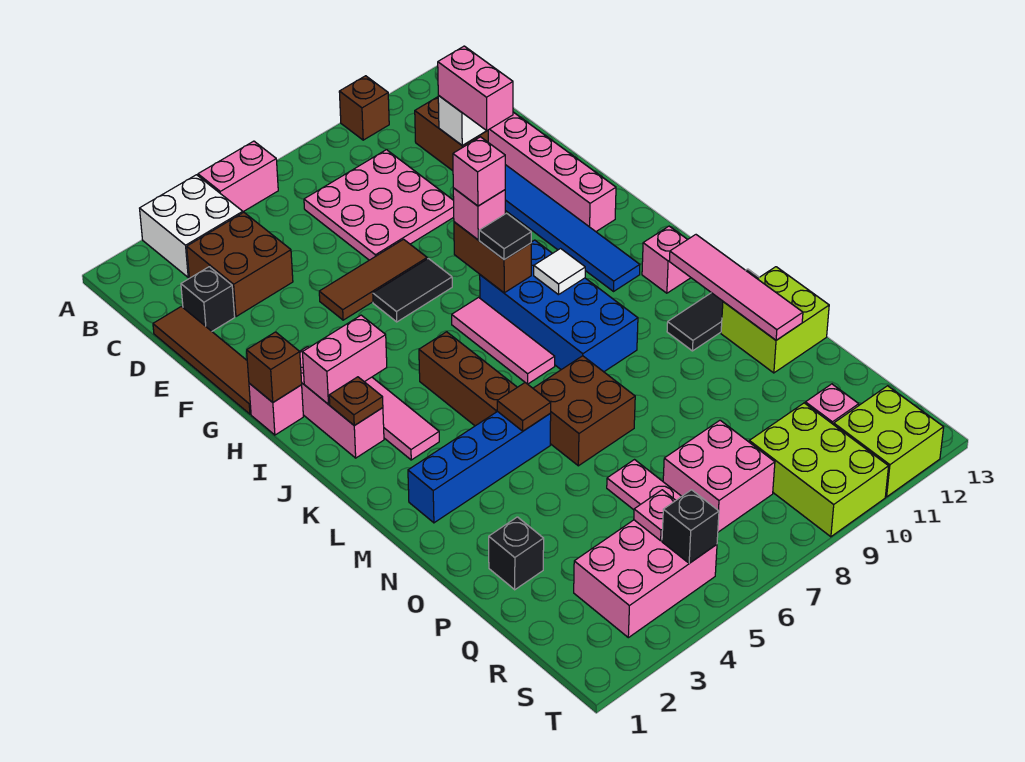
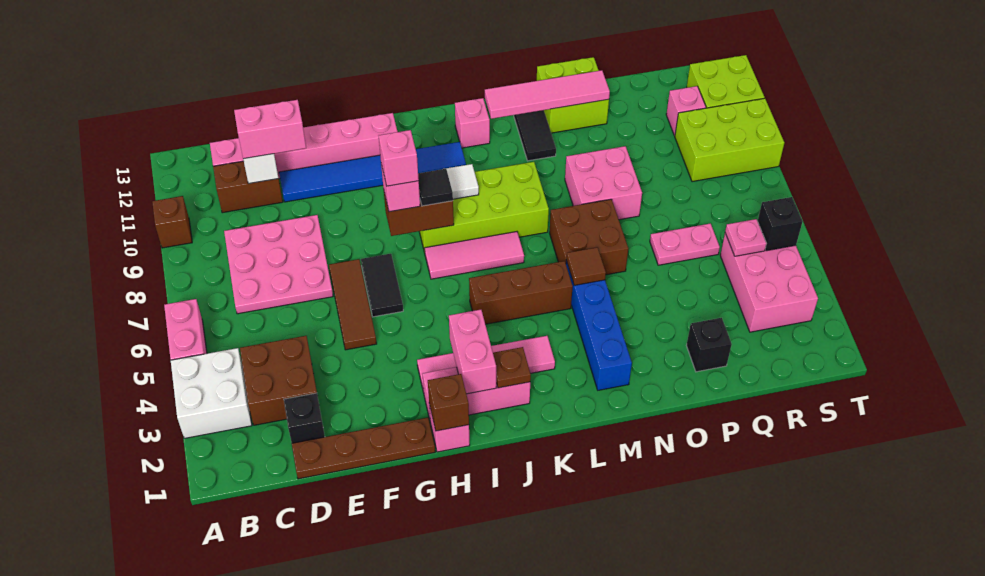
brown 1x4 tile [153,306,251,414] -> brown 1x4 plate [292,418,435,479]
blue 2x4 brick [480,240,638,372] -> lime 2x4 brick [419,162,549,253]
pink 2x2 brick [663,420,775,532] -> pink 2x2 brick moved to [565,146,642,220]

